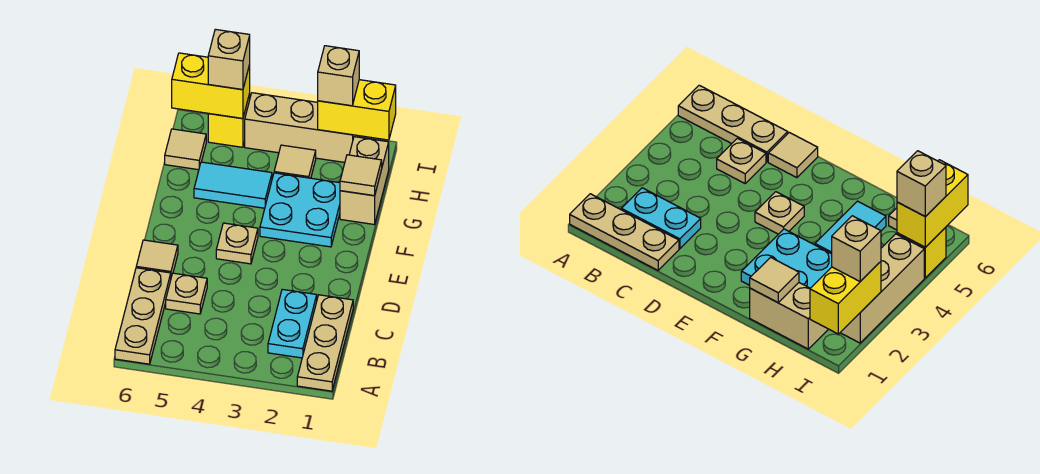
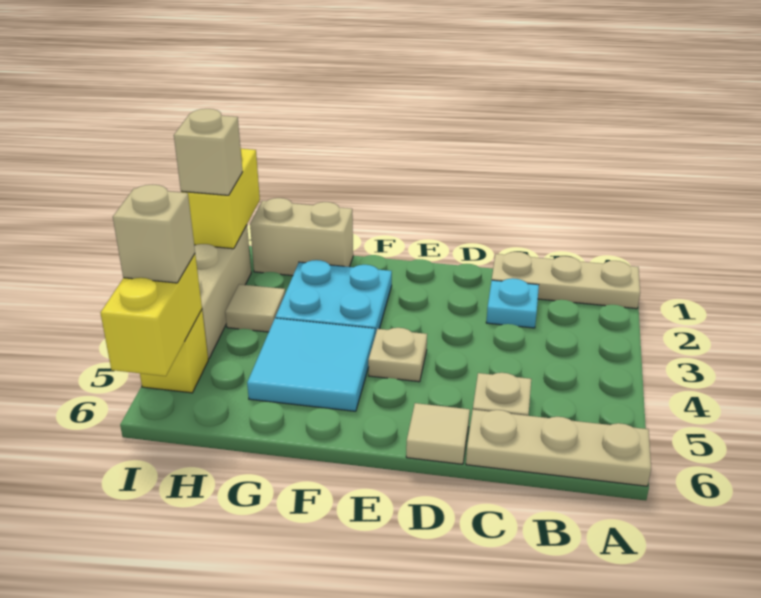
cyan 1x2 plate [268,289,317,358] -> cyan 1x1 plate [486,278,539,328]
tan 1x1 tile [340,155,382,196] -> none
cyan 1x2 tile [194,162,272,208] -> cyan 2x2 tile [247,318,375,411]
tan 1x1 tile [165,129,206,170] -> none

